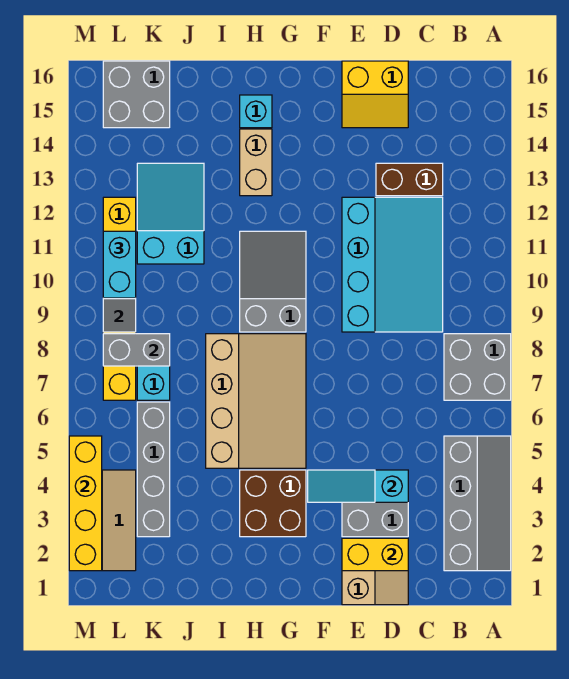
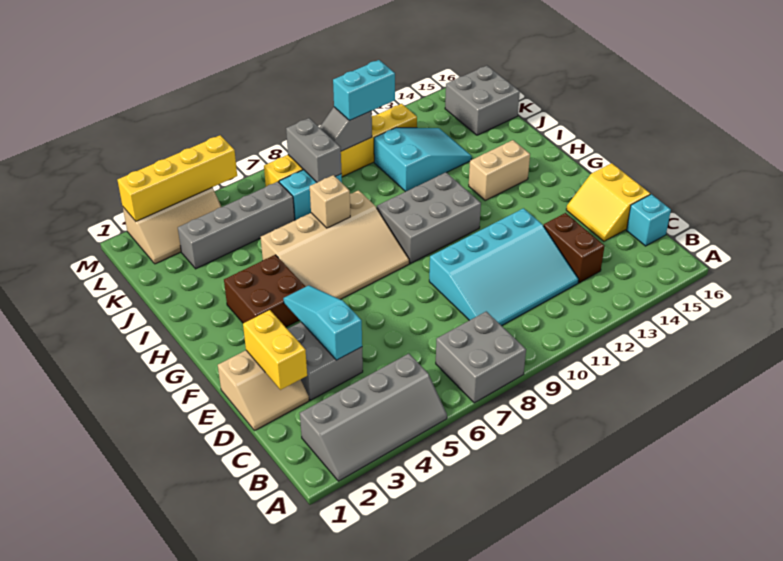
grey 2x3 slope [240,231,306,332] -> grey 2x3 brick [377,173,481,263]
cyan 1x1 brick [240,95,272,128] -> cyan 1x1 brick moved to [627,194,671,246]
none -> tan 1x1 brick [310,175,350,228]

